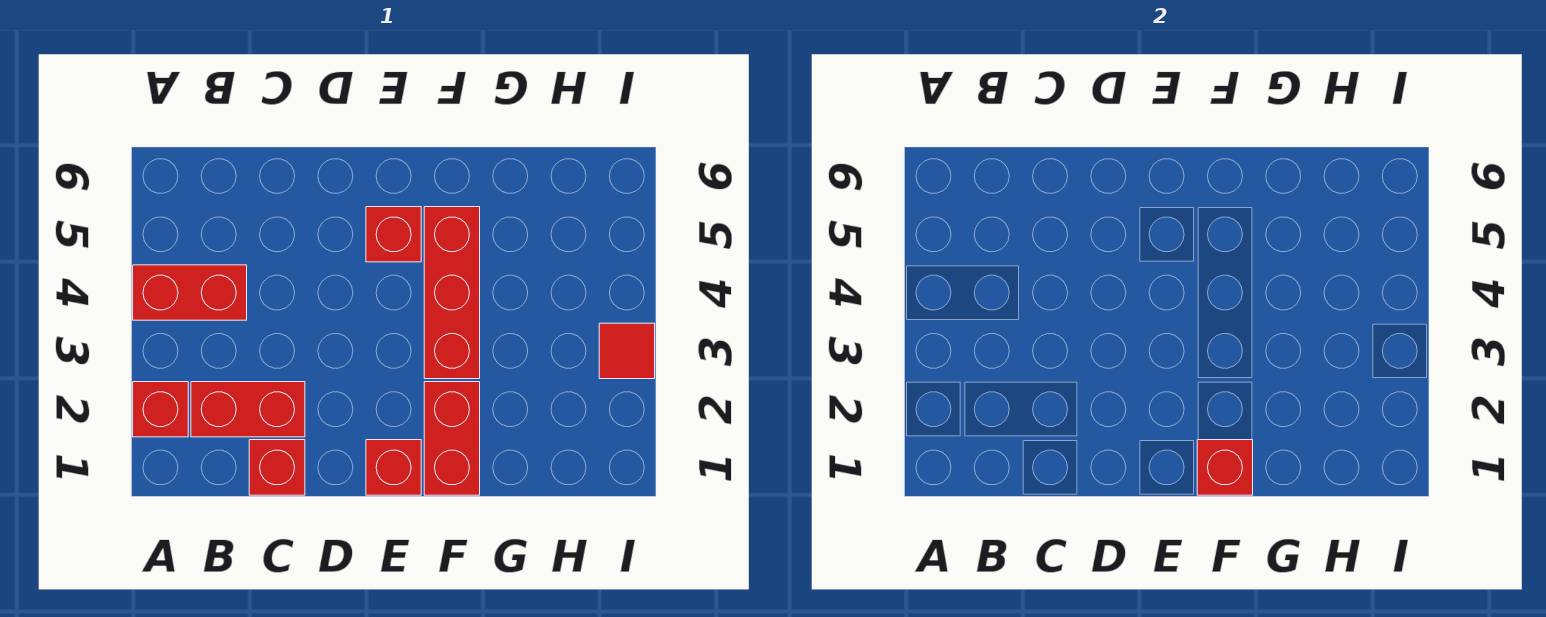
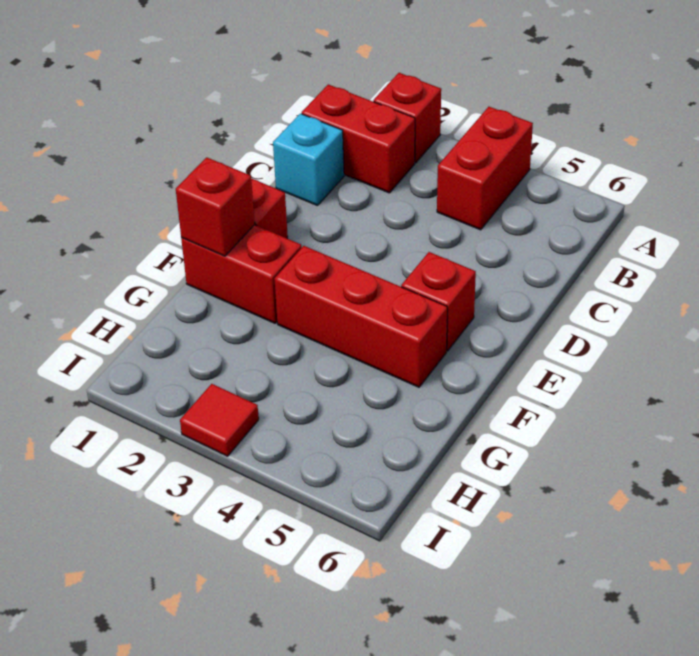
red 1x2 brick [191,382,305,437] -> red 1x2 brick turned to [302,84,415,193]
red 1x1 brick [249,440,305,495] -> cyan 1x1 brick [273,114,344,206]

